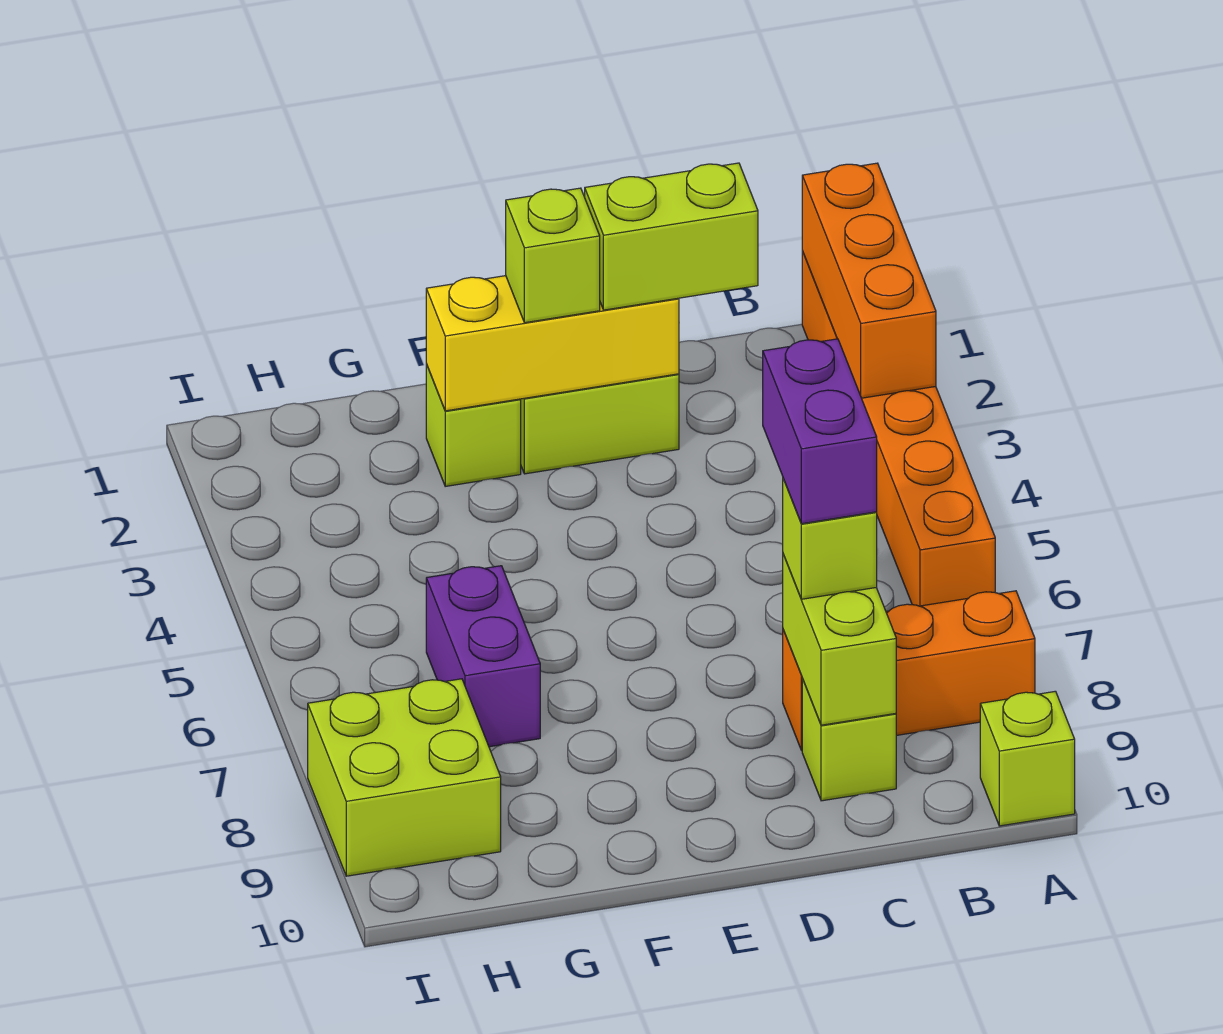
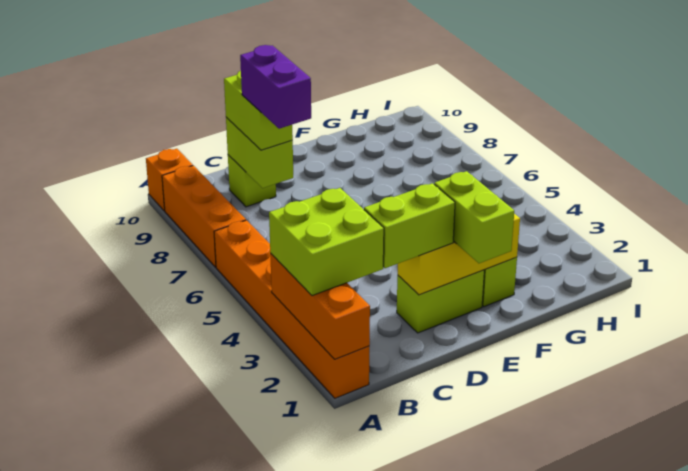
orange 1x3 brick [783,591,1035,750] -> orange 1x3 brick turned to [162,166,246,267]
lime 1x1 brick [980,691,1075,826] -> orange 1x1 brick [146,149,193,211]
lime 1x1 brick [783,479,877,599] -> lime 1x2 brick [224,71,293,150]
lime 1x1 brick [506,188,600,323] -> lime 1x2 brick [434,171,514,263]
purple 1x2 brick [426,566,540,747] -> none
lime 2x2 brick [308,679,501,876] -> lime 2x2 brick moved to [269,188,384,296]

